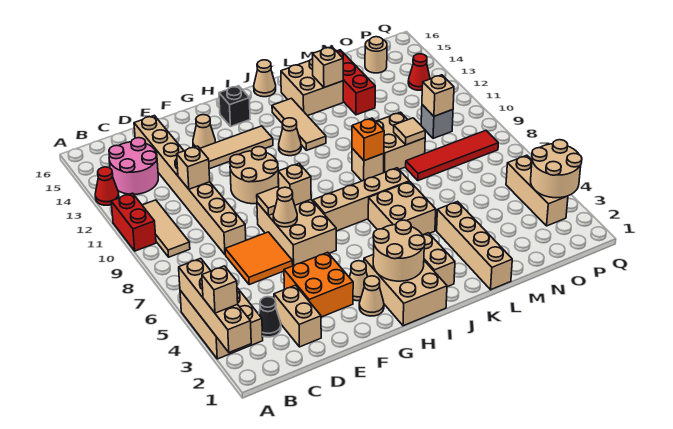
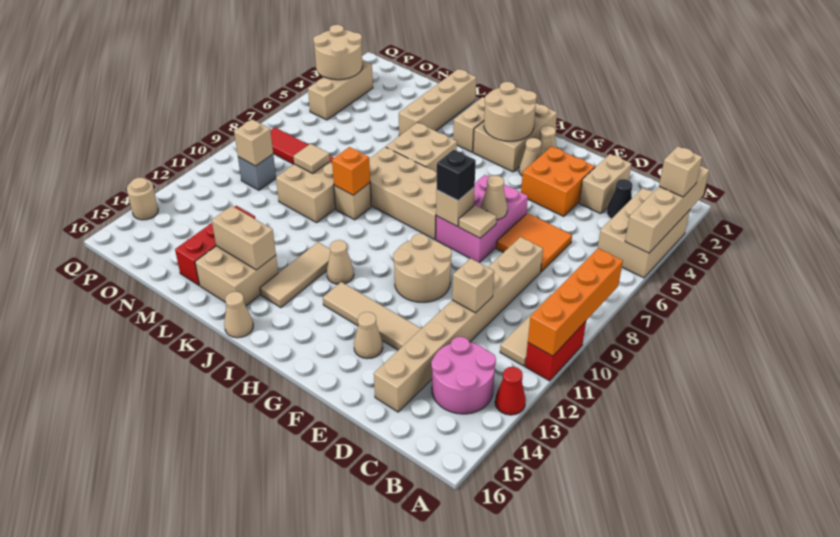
none -> orange 1x4 brick [528,248,623,356]
tan 2x3 brick [257,200,336,266] -> pink 2x3 brick [436,175,528,263]
tan 1x4 brick [313,168,409,231] -> tan 2x4 brick [369,147,437,239]
black 1x1 brick [219,86,250,127] -> black 1x1 brick moved to [436,150,476,200]
tan 1x1 brick [313,47,343,87] -> tan 1x2 brick [212,206,276,270]
tan 1x1 round brick [365,37,387,73] -> tan 1x1 round brick moved to [127,178,158,220]
red 1x1 cone [408,54,430,90] -> none

